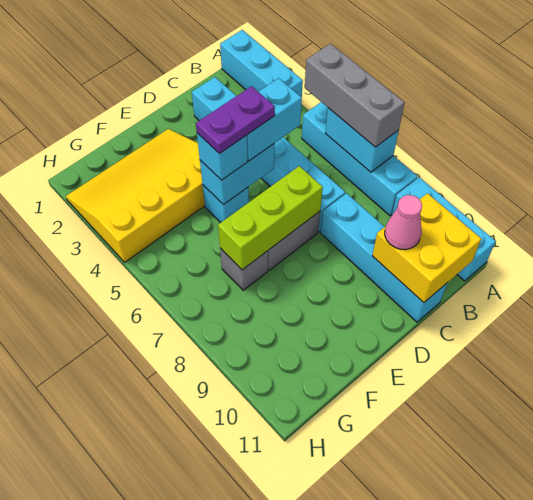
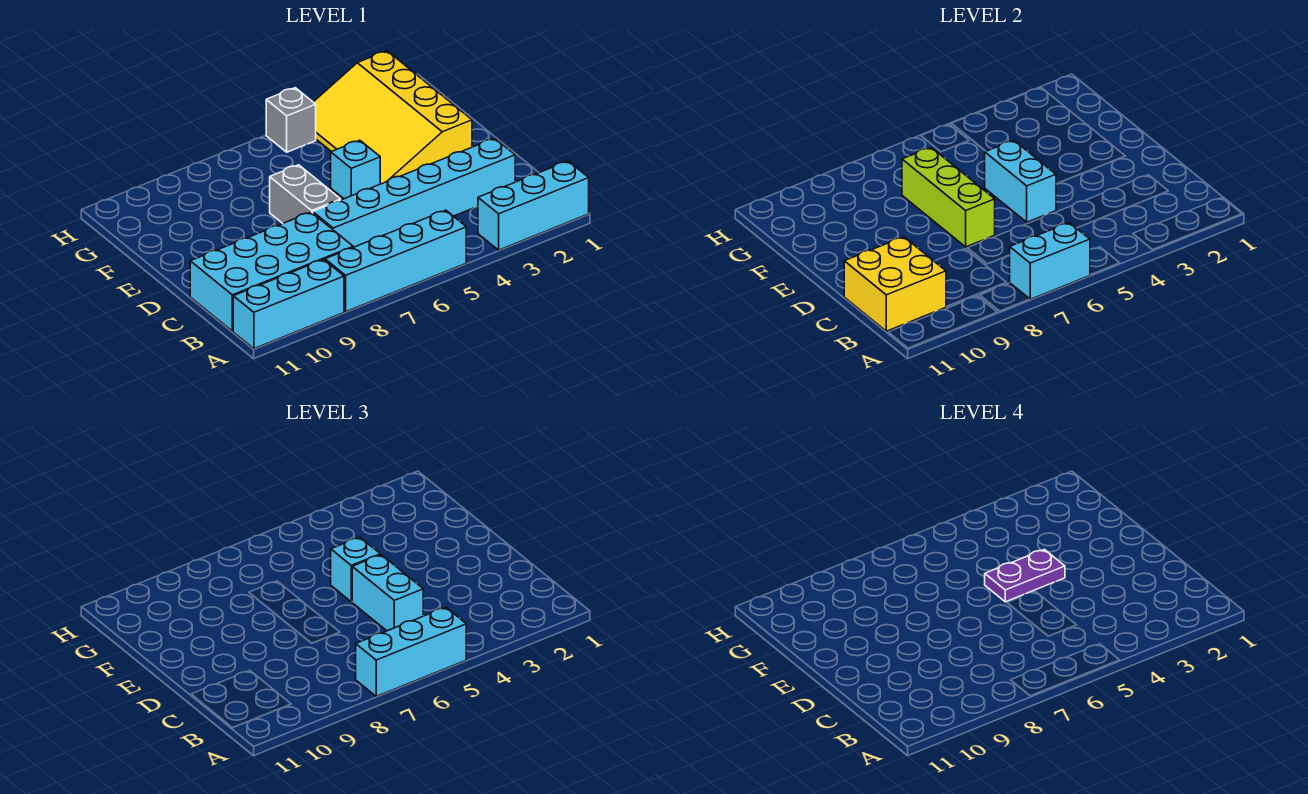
grey 1x3 brick [305,44,405,147] -> cyan 1x3 brick [356,607,466,696]
cyan 1x4 brick [321,193,447,322] -> cyan 2x4 brick [190,212,353,331]
pink 1x1 cone [385,195,422,250] -> none
purple 1x2 plate [196,86,275,154] -> purple 1x2 plate turned to [985,549,1065,602]
yellow 3x4 slope [66,129,205,262] -> yellow 3x4 slope turned to [314,51,472,184]
grey 1x1 brick [220,248,268,290] -> grey 1x1 brick moved to [266,88,316,152]

